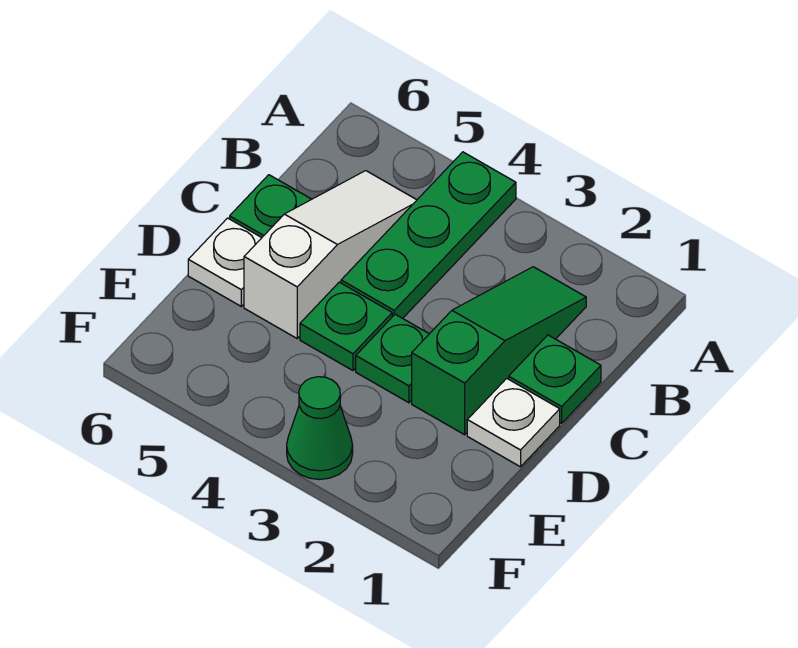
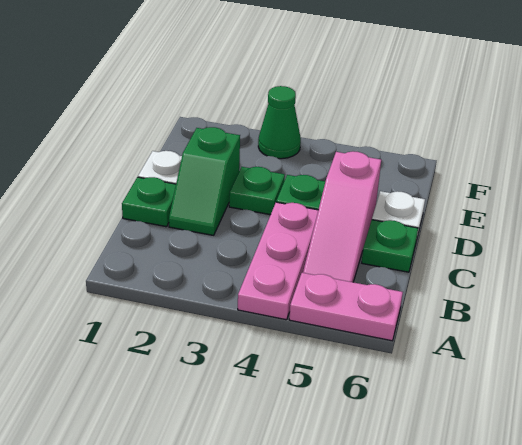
green 1x3 plate [341,152,516,318] -> pink 1x3 plate [238,202,318,320]
none -> pink 1x2 plate [289,273,403,341]
green 1x3 slope [412,267,586,435] -> green 1x2 slope [169,127,240,235]
white 1x3 slope [244,171,417,338] -> pink 1x3 slope [303,151,381,282]

